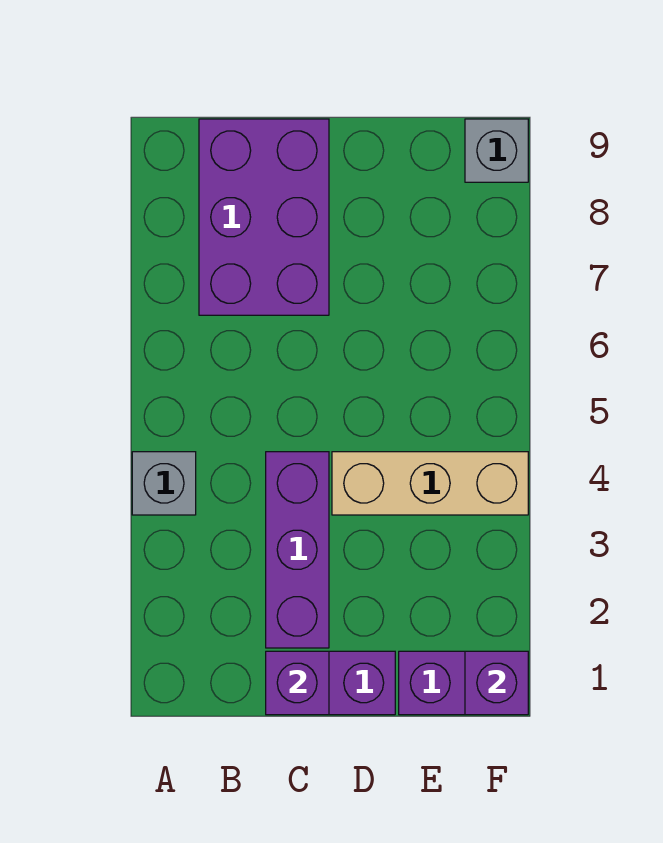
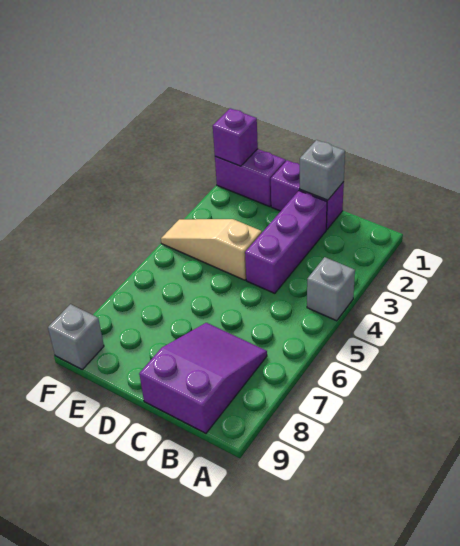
purple 2x3 brick [199,119,329,315] -> purple 2x3 slope [139,323,267,433]
purple 1x1 brick [266,651,329,715] -> grey 1x1 brick [300,140,345,200]
tan 1x3 brick [332,452,528,515] -> tan 1x3 slope [161,219,262,280]

